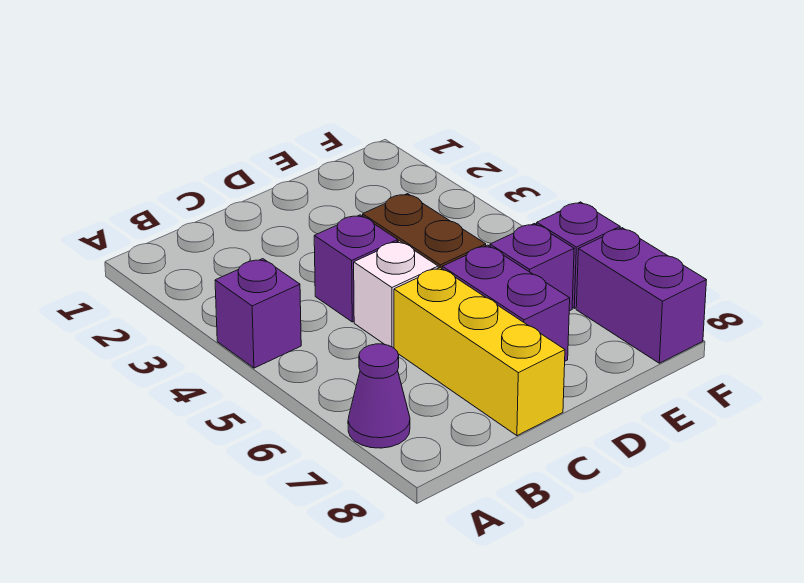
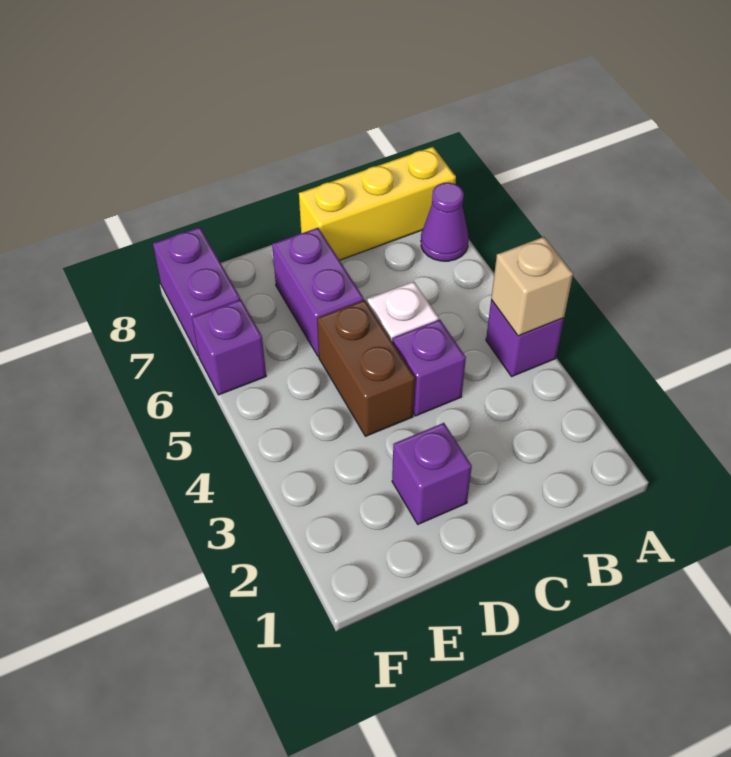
none -> tan 1x1 brick [491,237,573,336]
yellow 1x3 brick [394,268,565,436] -> yellow 1x3 brick turned to [299,147,456,260]
purple 1x1 brick [490,224,574,311] -> purple 1x1 brick moved to [392,423,472,524]

